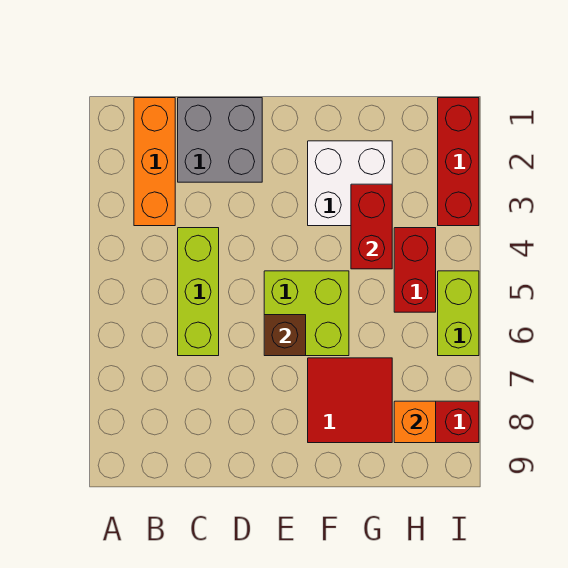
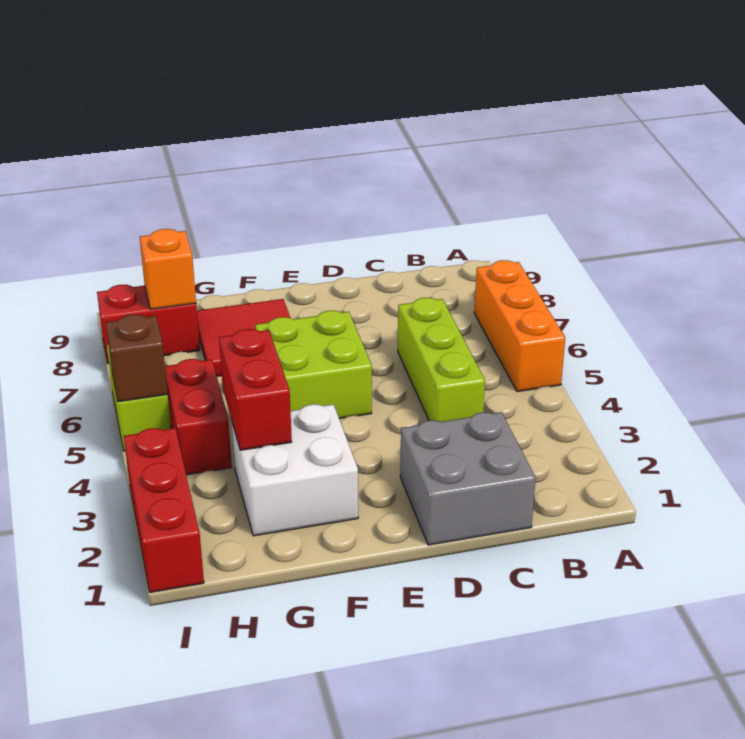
orange 1x3 brick [134,98,175,226] -> orange 1x3 brick moved to [474,260,565,392]
brown 1x1 brick [264,315,306,356] -> brown 1x1 brick moved to [106,314,168,402]

